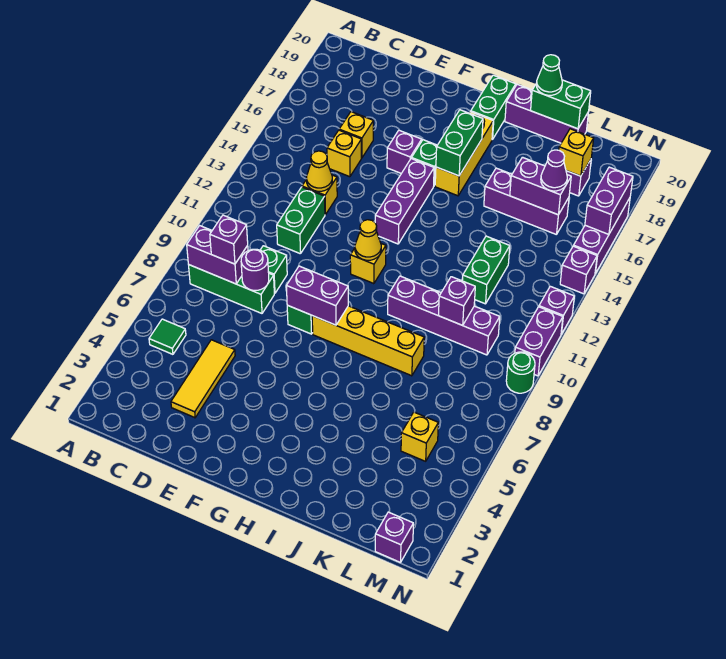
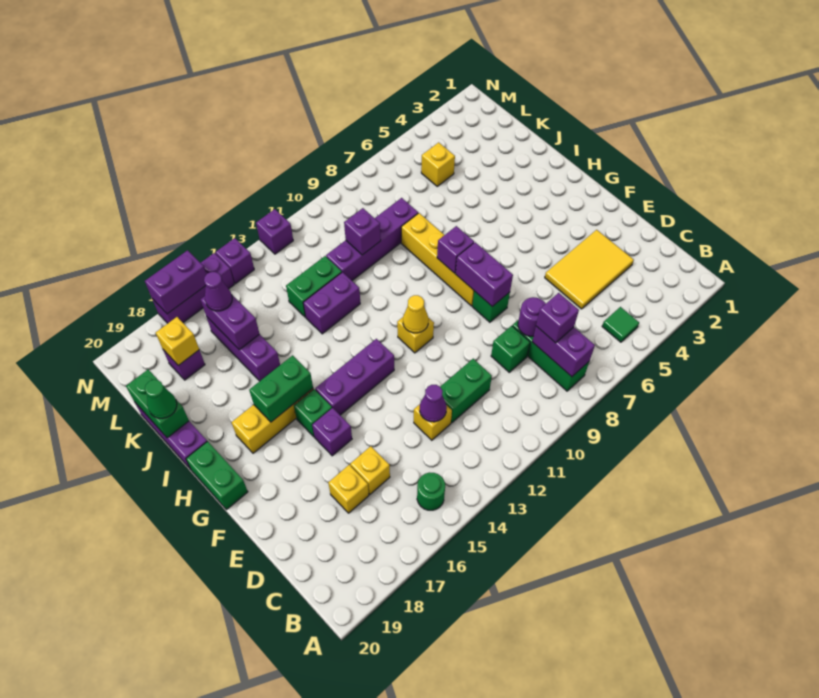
yellow 1x3 tile [171,340,235,418] -> yellow 2x3 tile [545,230,634,309]
yellow 1x1 cone [307,151,332,191] -> purple 1x1 cone [420,385,447,422]
yellow 1x1 brick [327,130,361,177] -> yellow 1x1 brick moved to [328,465,369,513]
green 1x2 brick [471,75,516,140] -> green 1x2 brick turned to [186,441,248,510]
purple 1x4 brick [388,276,500,355] -> purple 1x4 brick turned to [326,198,418,280]
purple 1x1 brick [375,512,413,562] -> purple 1x1 brick moved to [437,226,474,273]
green 1x1 round brick [506,352,535,393] -> green 1x1 round brick moved to [417,472,445,510]
purple 1x2 brick [515,307,563,376] -> purple 1x2 brick moved to [303,272,360,334]

